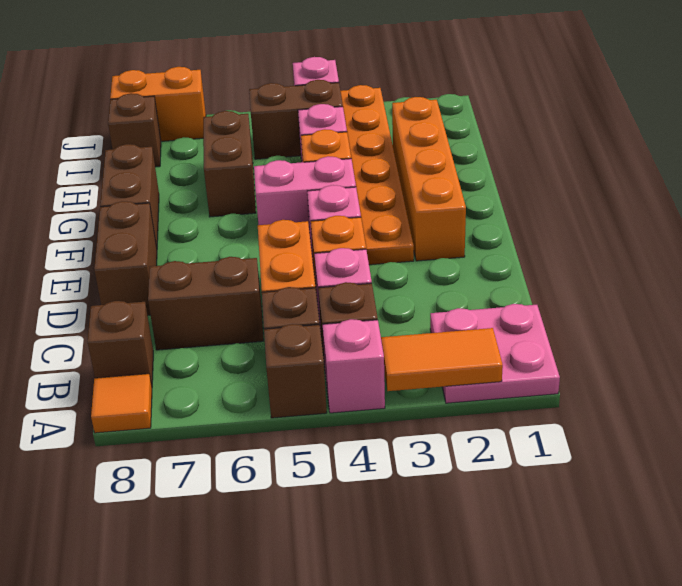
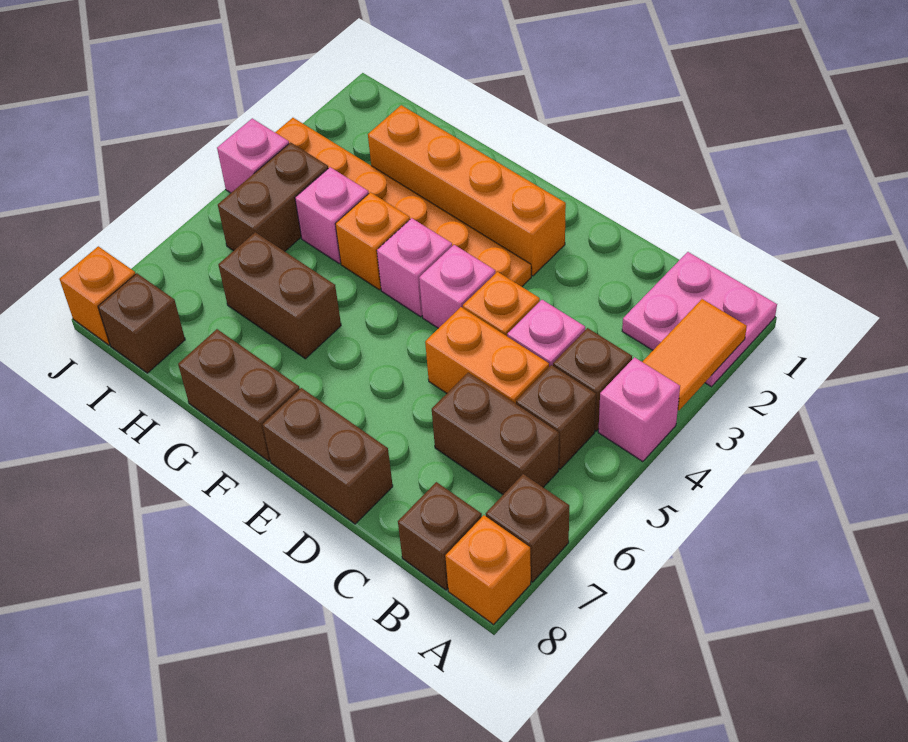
brown 1x1 brick [264,324,327,418] -> brown 1x1 brick moved to [486,474,569,582]
orange 1x1 tile [91,374,152,433] -> orange 1x1 brick [445,515,531,624]
brown 1x2 brick [148,257,264,350] -> brown 1x2 brick turned to [432,373,559,494]
pink 1x2 brick [254,156,356,233] -> pink 1x1 brick [377,218,452,317]
orange 1x2 brick [110,67,206,141] -> orange 1x1 brick [60,246,135,345]

